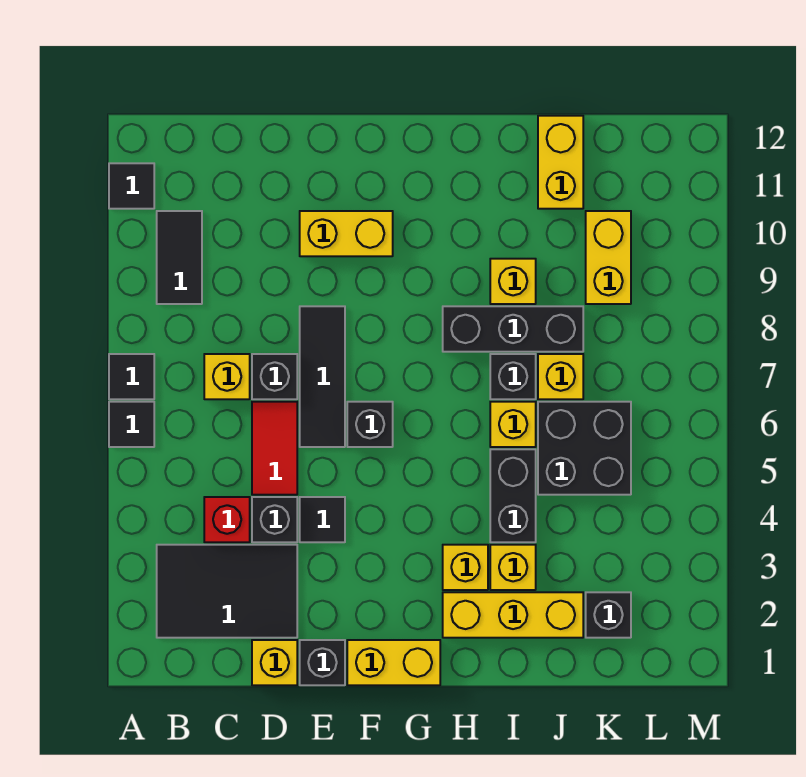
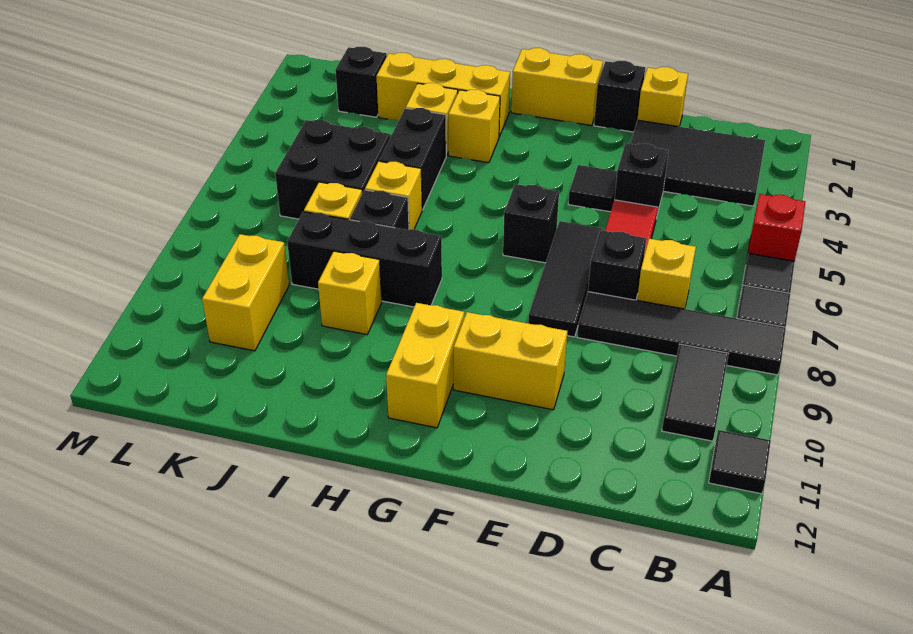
none -> black 1x4 tile [577,292,786,375]
red 1x1 brick [204,497,250,542] -> red 1x1 brick moved to [747,194,805,261]
yellow 1x2 brick [538,116,583,209] -> yellow 1x2 brick moved to [386,303,464,428]

